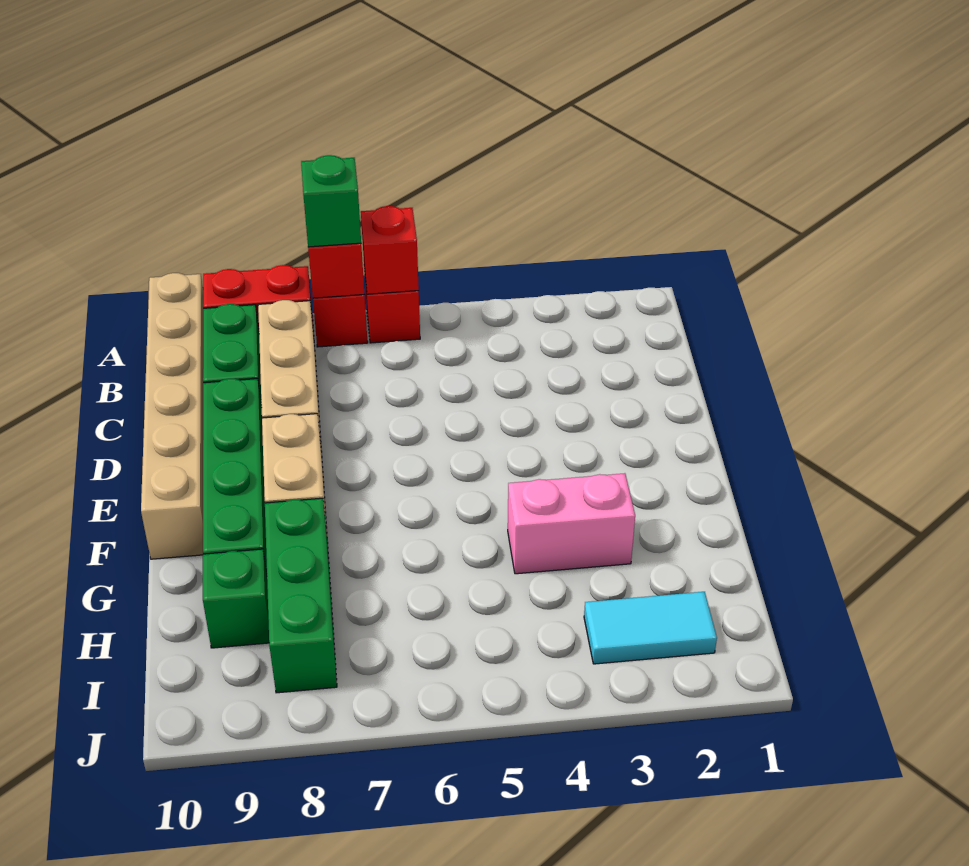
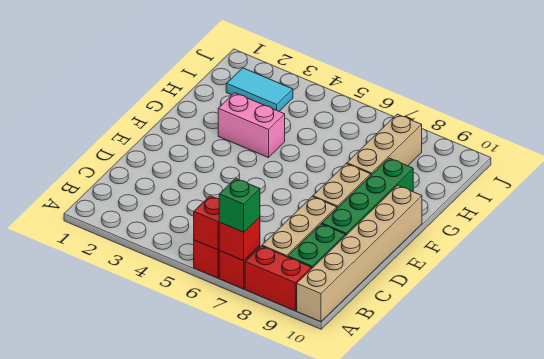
green 1x3 brick [265,498,337,693] -> tan 1x3 brick [347,114,422,175]
green 1x1 brick [203,549,269,648] -> none

